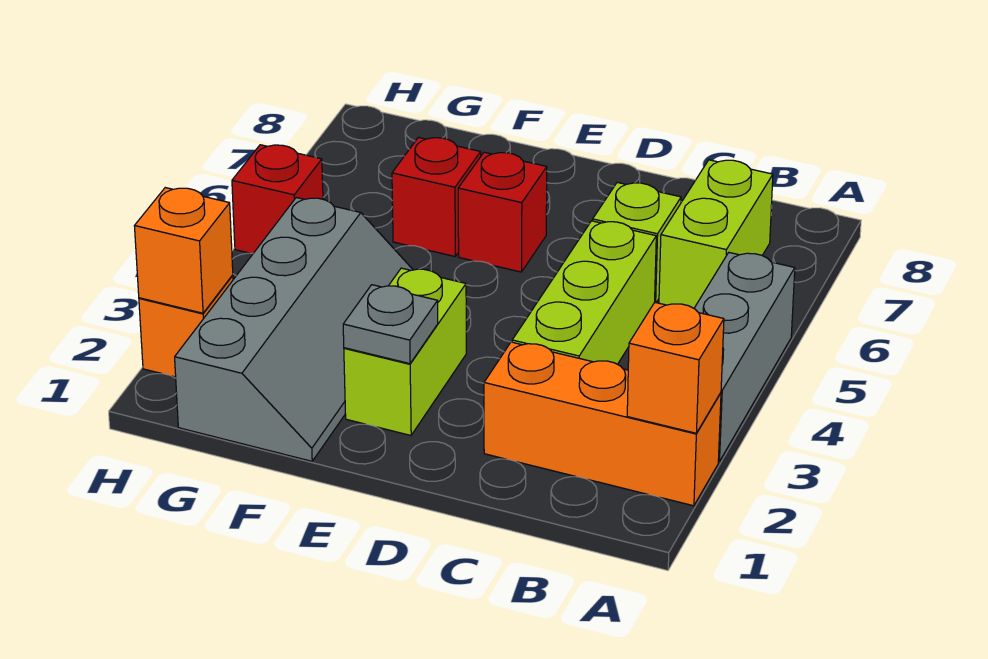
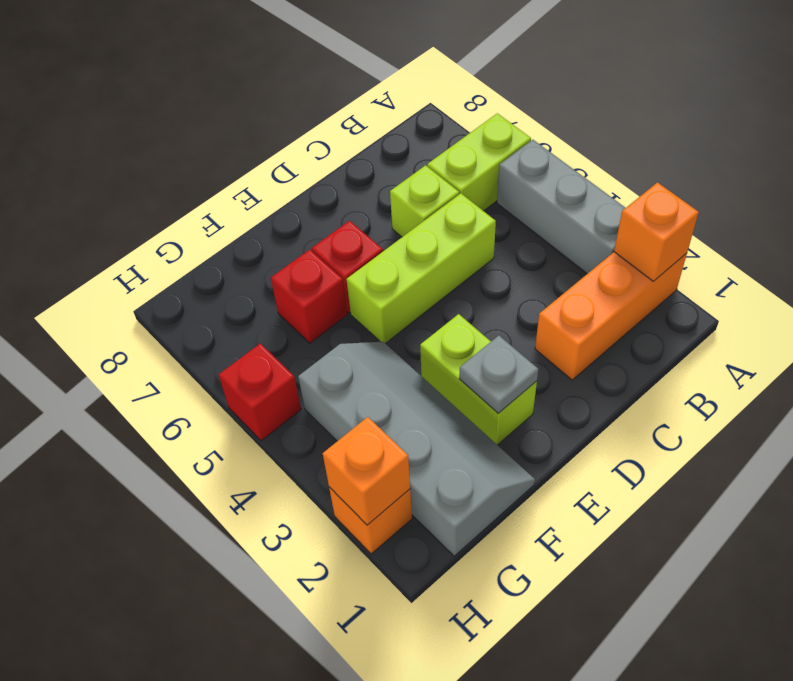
lime 1x2 brick [659,160,773,308] -> lime 1x2 brick turned to [427,113,531,211]
lime 1x3 brick [512,221,656,364] -> lime 1x3 brick turned to [346,194,496,343]

